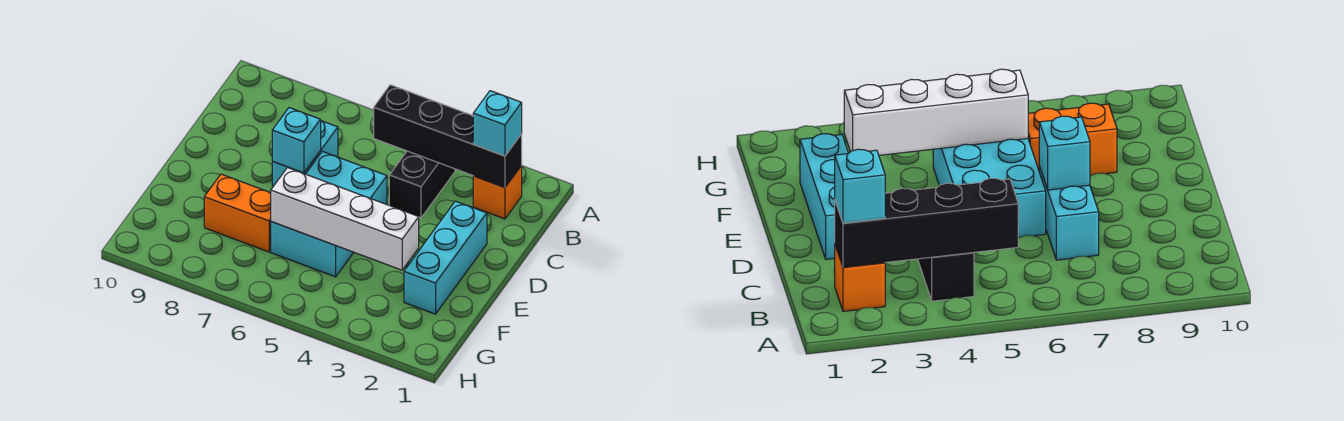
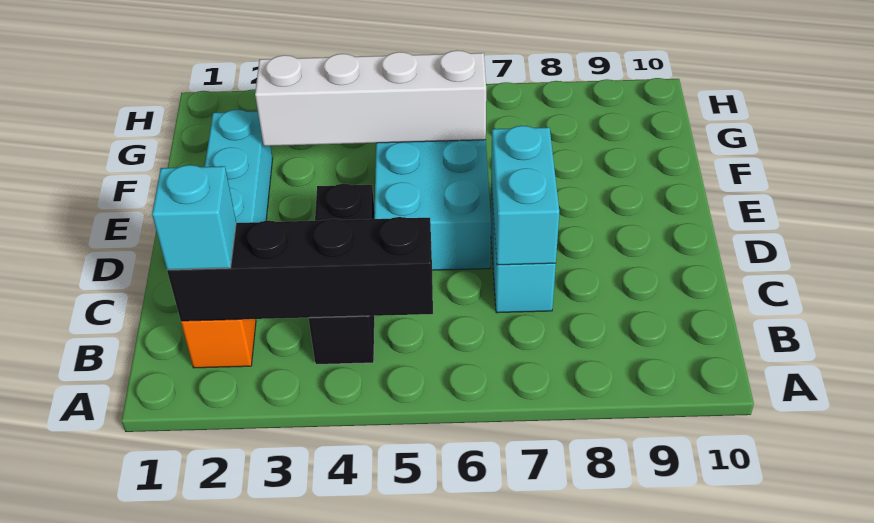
black 1x2 brick [389,151,455,218] -> black 1x3 brick [309,184,375,364]
cyan 1x1 brick [272,108,321,173] -> cyan 1x2 brick [491,126,559,265]
orange 1x2 brick [204,174,271,252] -> none

